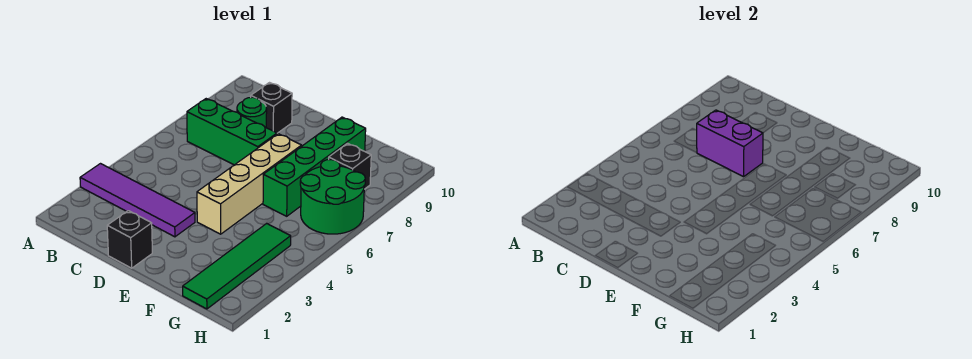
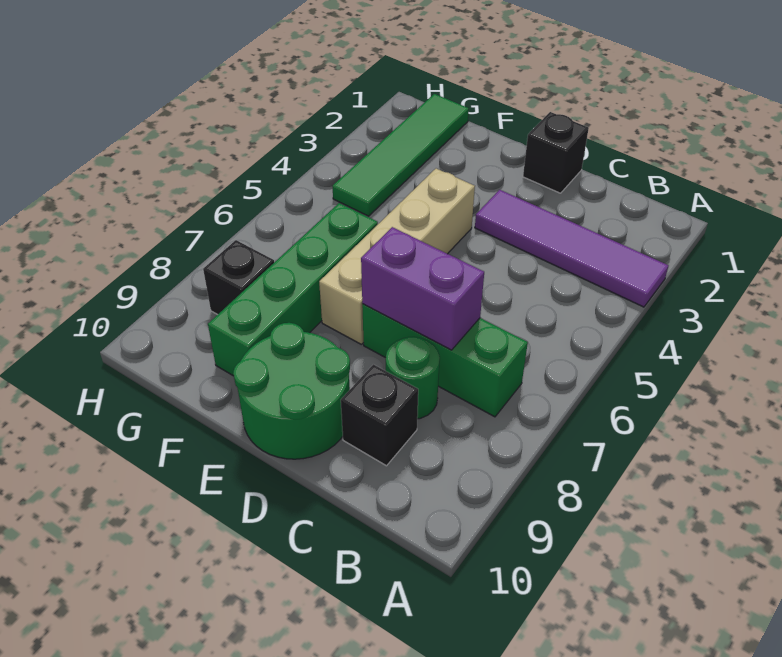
green 2x2 round brick [300,160,365,234] -> green 2x2 round brick moved to [233,323,350,459]

